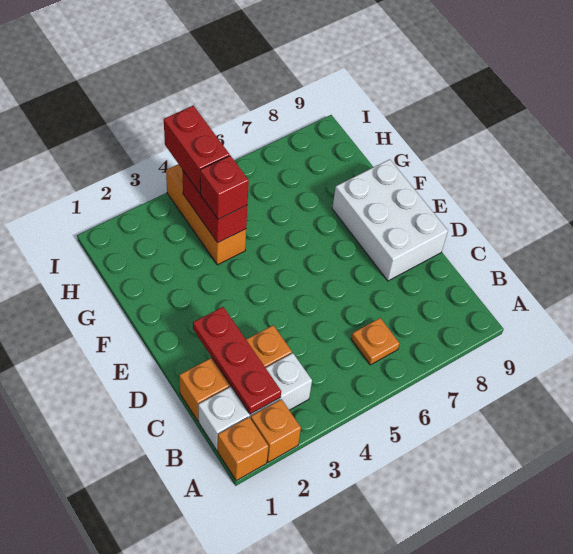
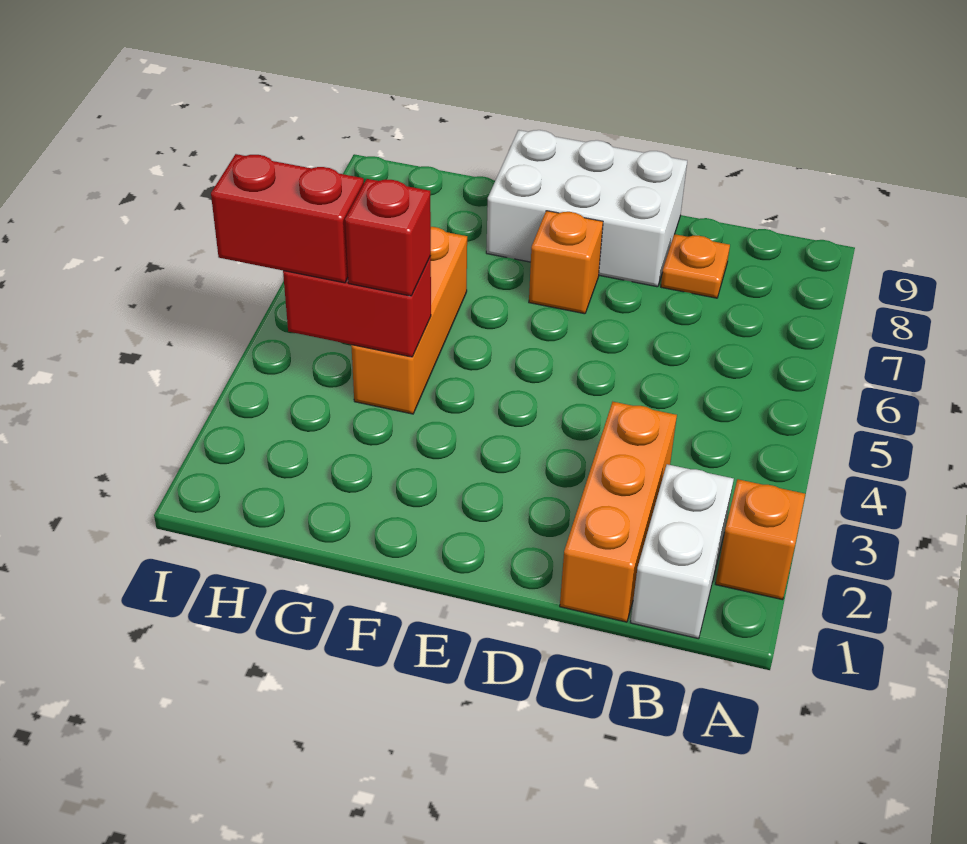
orange 1x1 brick [218,417,269,481] -> orange 1x1 brick moved to [529,211,603,314]
white 1x3 brick [198,353,312,450] -> white 1x2 brick [631,464,734,639]
red 1x3 plate [193,307,281,414] -> none
orange 1x1 plate [351,318,400,365] -> orange 1x1 plate moved to [661,234,730,298]
orange 1x3 brick [166,164,246,265] -> orange 1x3 brick turned to [351,227,467,414]

